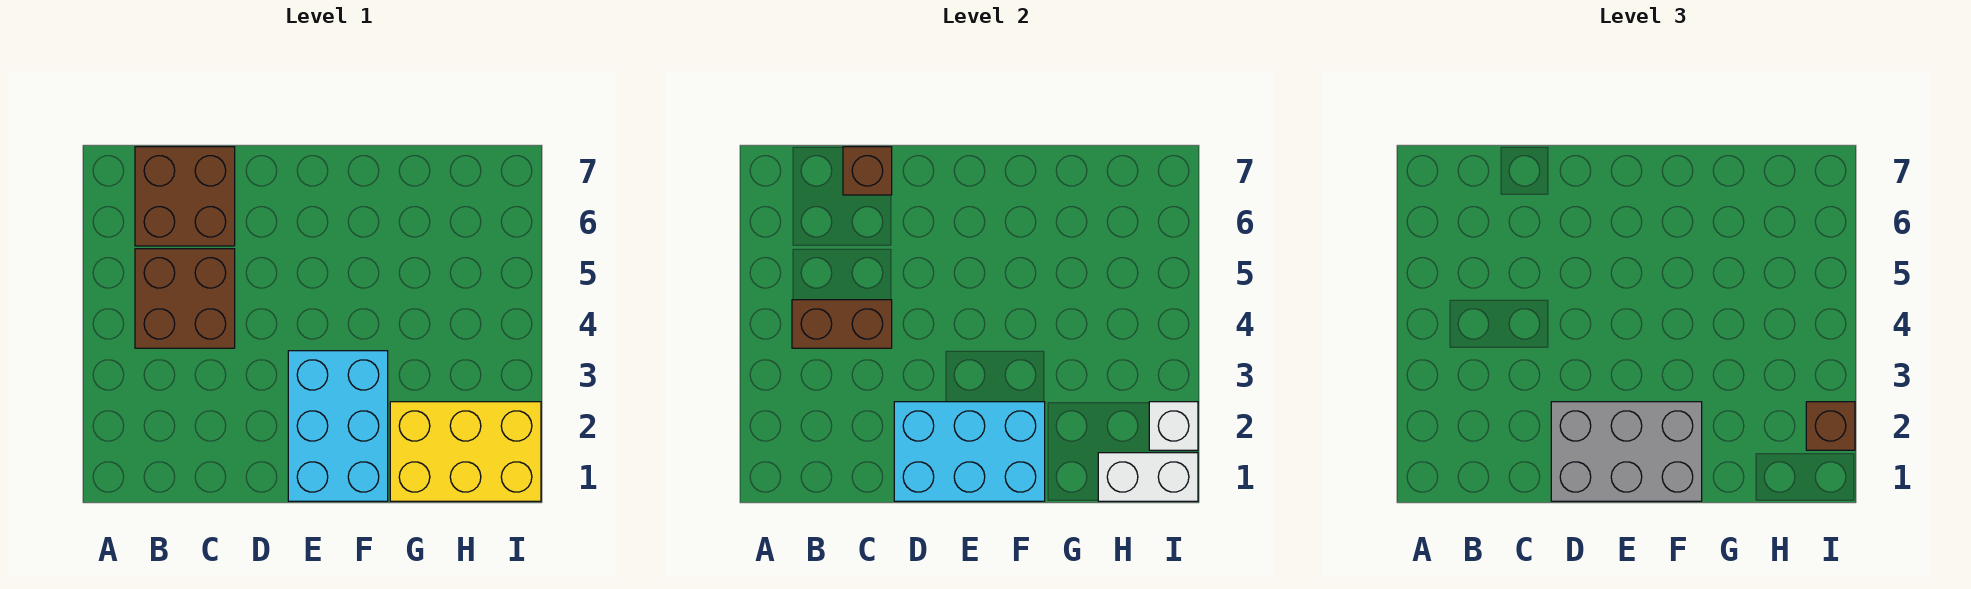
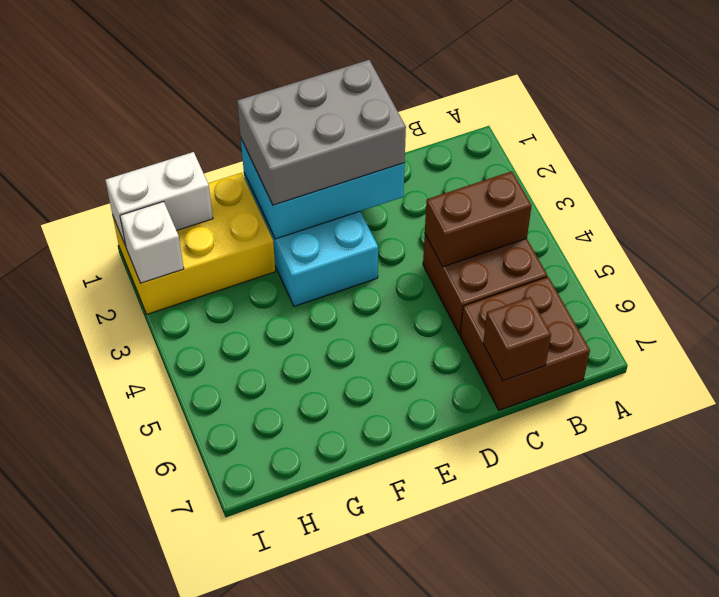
brown 1x1 brick [1806,402,1855,450] -> none

